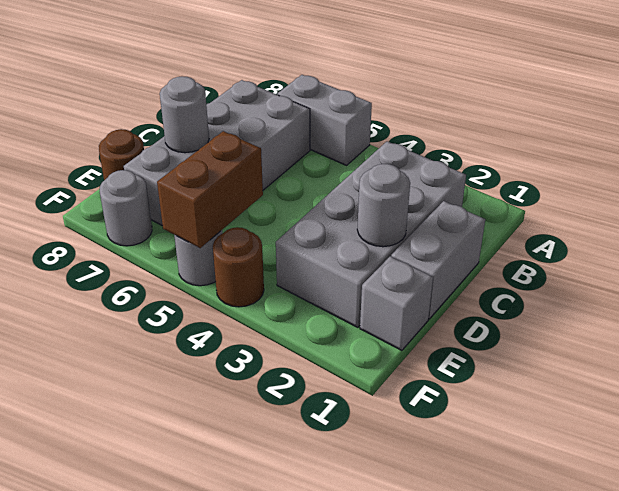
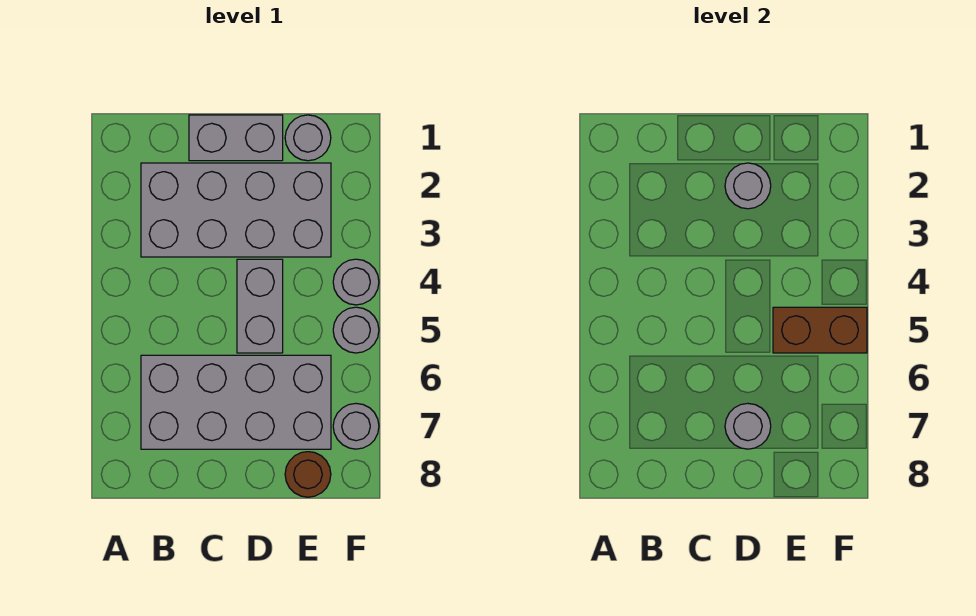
grey 1x2 brick [277,75,372,165] -> grey 1x2 brick moved to [237,259,283,353]
grey 1x1 brick [360,256,433,350] -> grey 1x1 round brick [285,115,331,161]
brown 1x1 round brick [213,227,264,307] -> grey 1x1 round brick [333,259,379,305]

